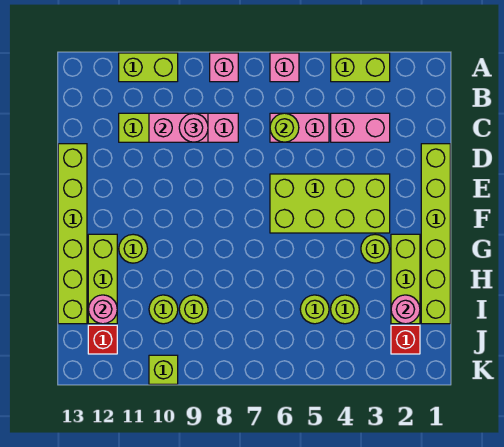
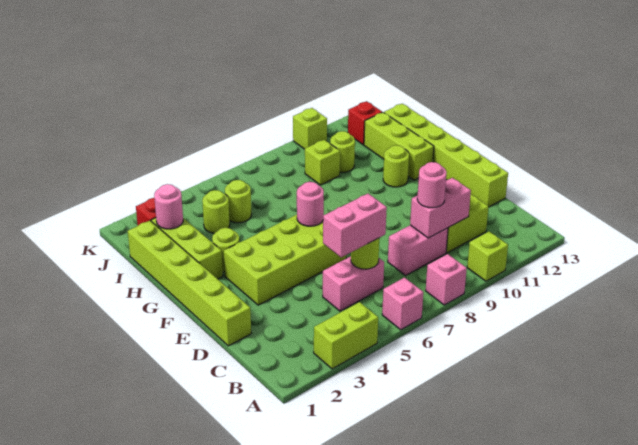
lime 1x2 brick [119,53,178,82] -> lime 1x1 brick [467,232,508,281]
pink 1x2 brick [331,113,390,142] -> pink 1x2 brick moved to [323,194,387,257]
lime 1x1 round brick [179,295,208,324] -> lime 1x1 brick [305,140,340,185]
pink 1x1 round brick [89,295,117,324] -> pink 1x1 round brick moved to [297,181,324,226]

